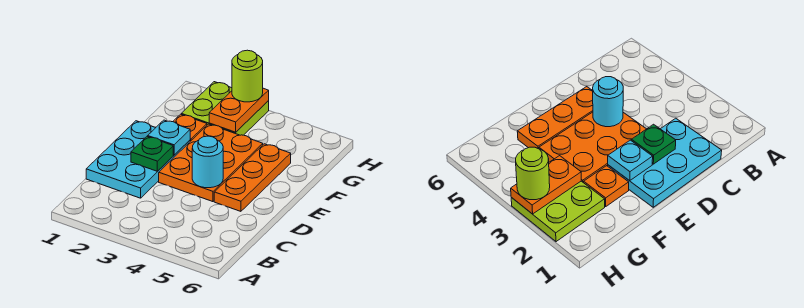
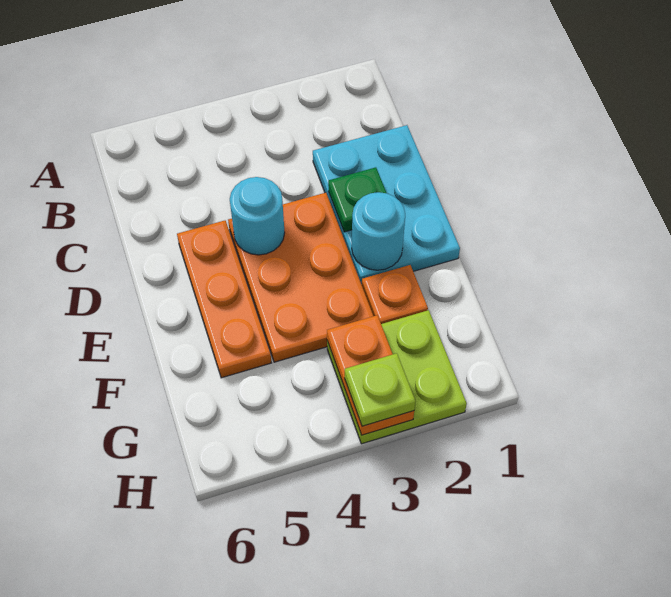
cyan 1x1 plate [148,120,190,155] -> cyan 1x1 round brick [352,192,405,270]
lime 1x1 round brick [232,50,263,102] -> lime 1x1 plate [345,353,416,426]

